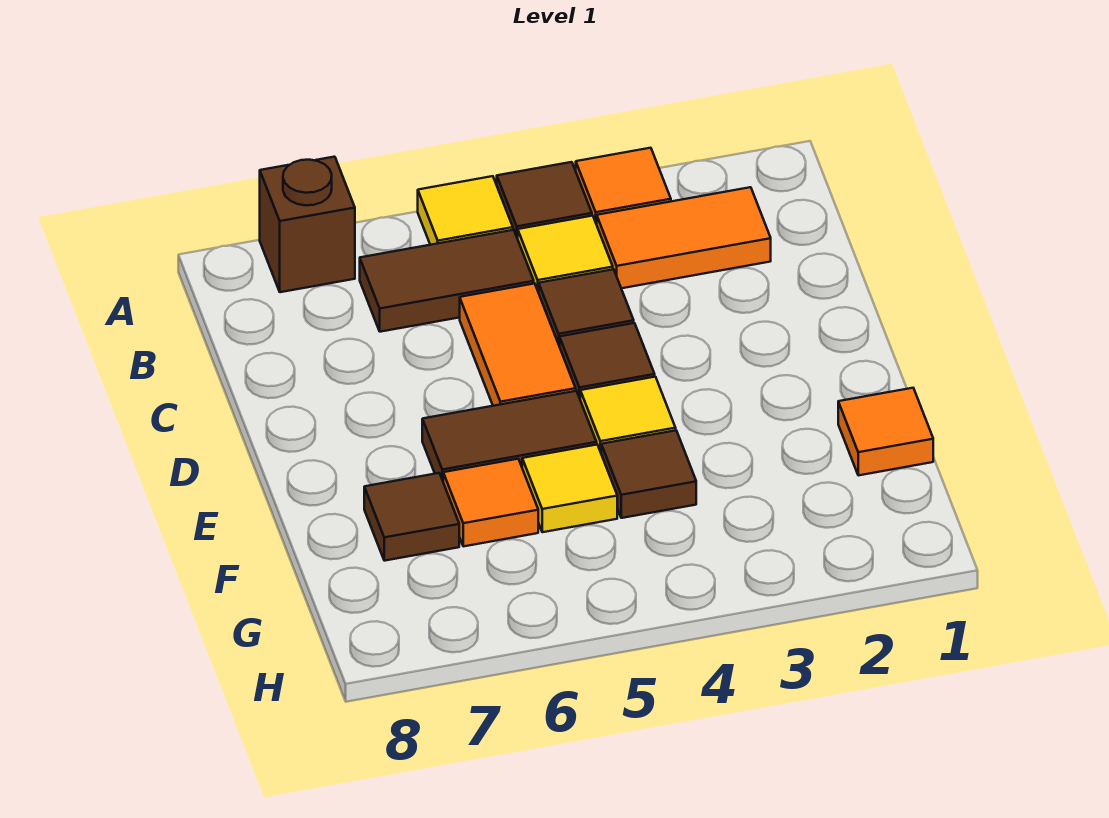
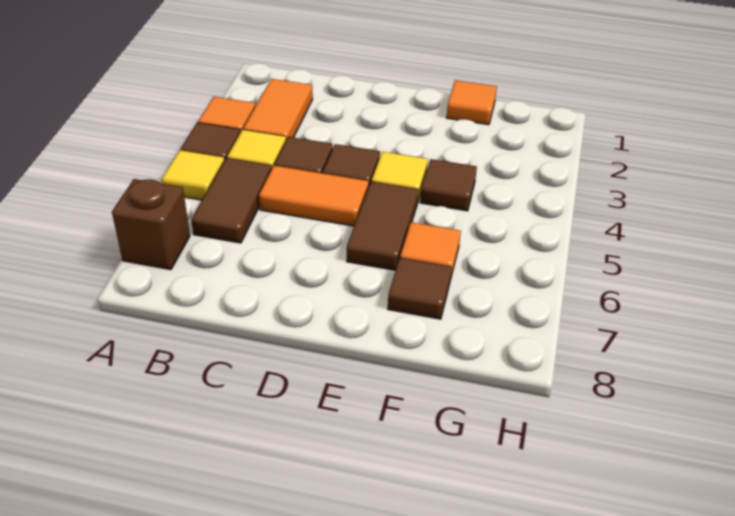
yellow 1x1 tile [522,445,617,532] -> none

